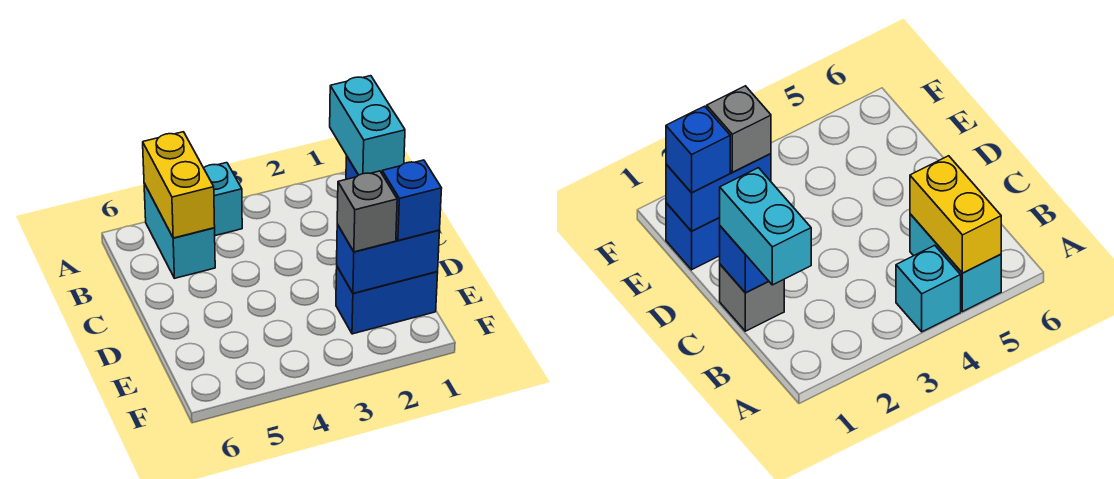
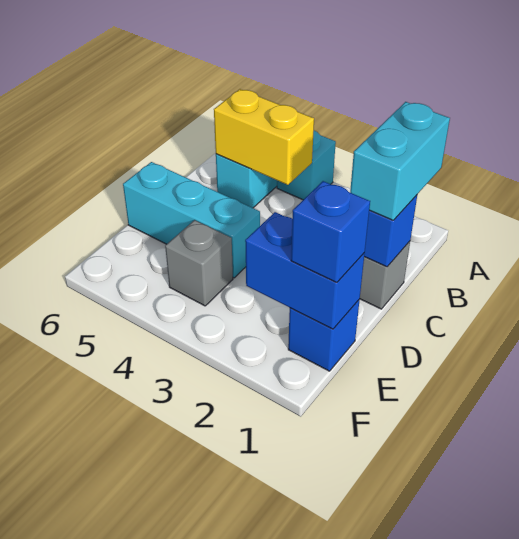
yellow 1x2 brick [143,132,215,238] -> yellow 1x2 brick turned to [214,89,314,185]
none -> cyan 1x3 brick [123,162,260,278]
blue 1x2 brick [336,267,438,334] -> blue 1x1 brick [288,299,360,371]
grey 1x1 brick [337,171,397,252] -> grey 1x1 brick moved to [165,220,233,306]

